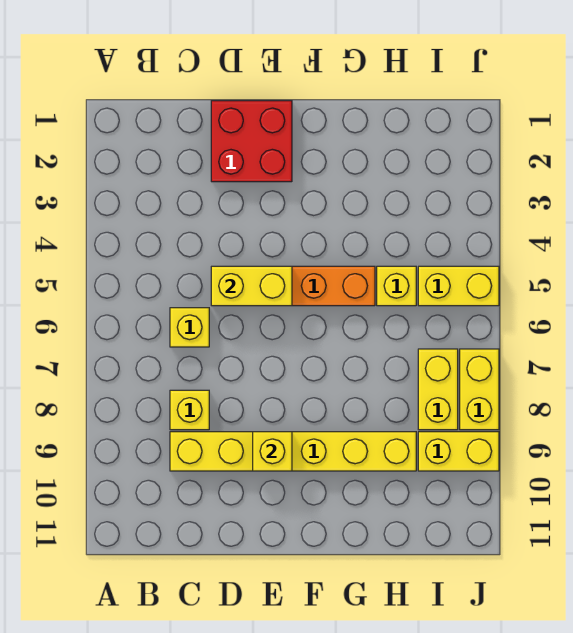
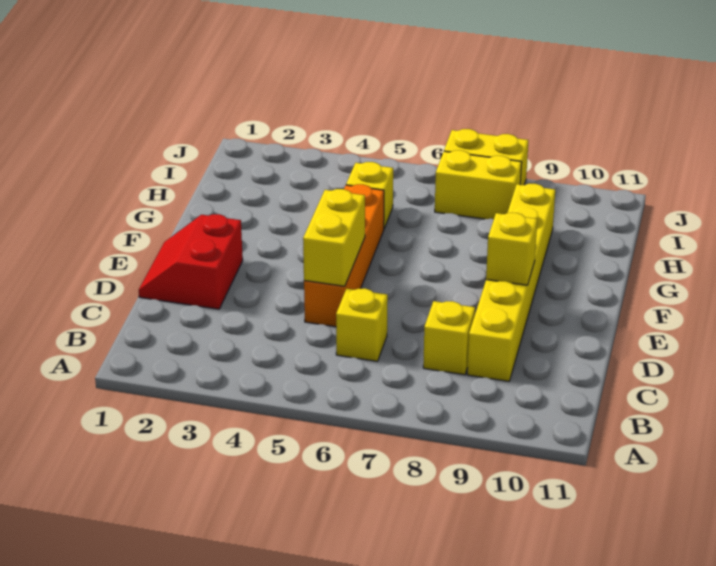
red 2x2 brick [211,101,292,182] -> red 2x2 slope [139,214,243,309]
yellow 1x2 brick [418,266,499,306] -> none
yellow 1x2 brick [418,432,499,471] -> none

